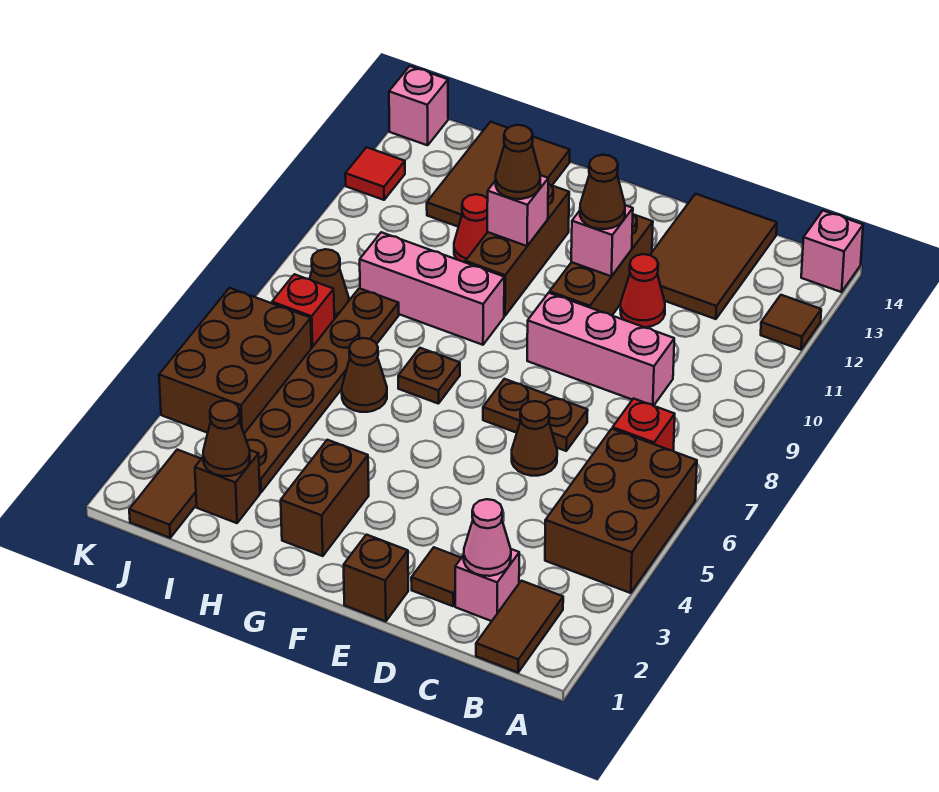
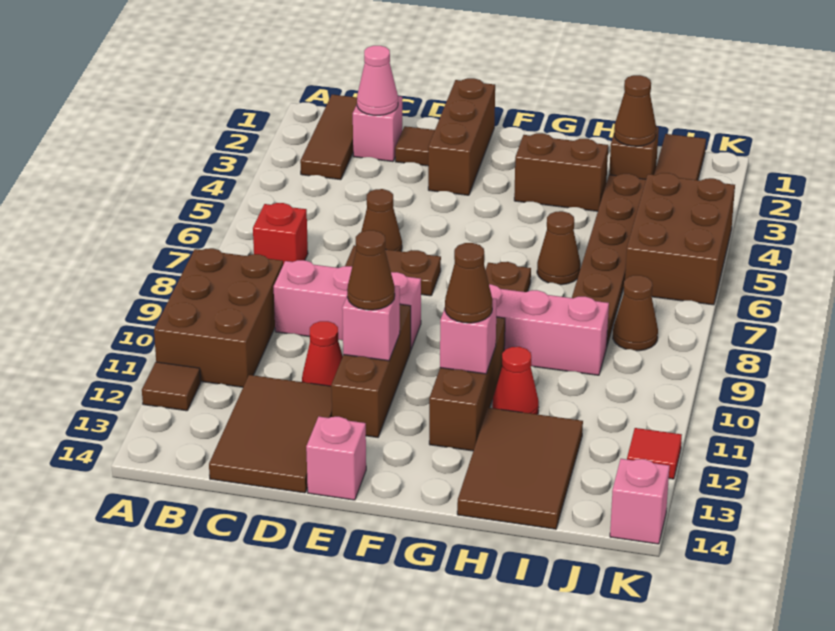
brown 2x3 brick [545,429,697,593] -> brown 2x3 brick moved to [154,248,283,387]
pink 1x1 brick [801,211,863,292] -> pink 1x1 brick moved to [306,417,366,500]
brown 1x2 tile [476,581,563,672] -> brown 1x3 tile [300,95,357,180]
brown 1x1 brick [344,535,408,621] -> brown 1x3 brick [428,78,495,195]
brown 1x2 brick [281,440,369,556] -> brown 1x2 brick turned to [514,133,608,211]
red 1x1 brick [272,274,334,348] -> none

